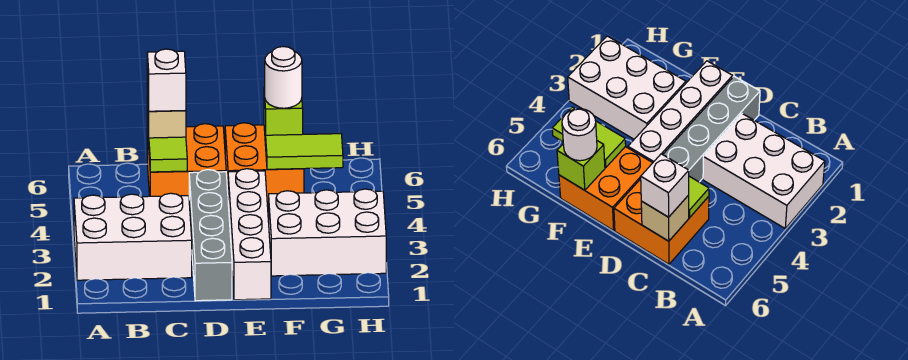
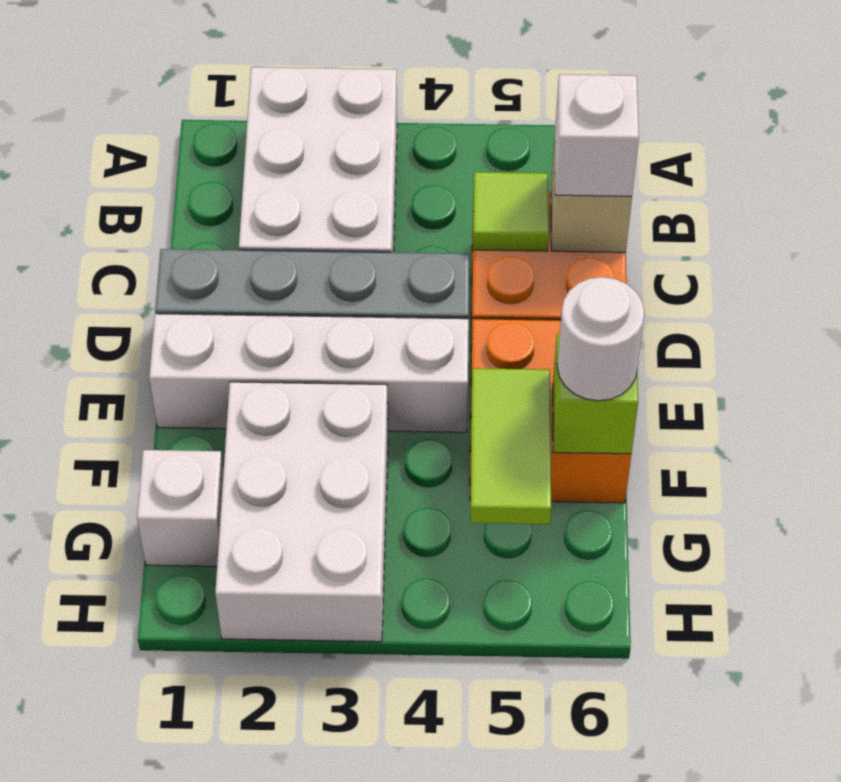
none -> white 1x1 brick [137,450,224,566]

